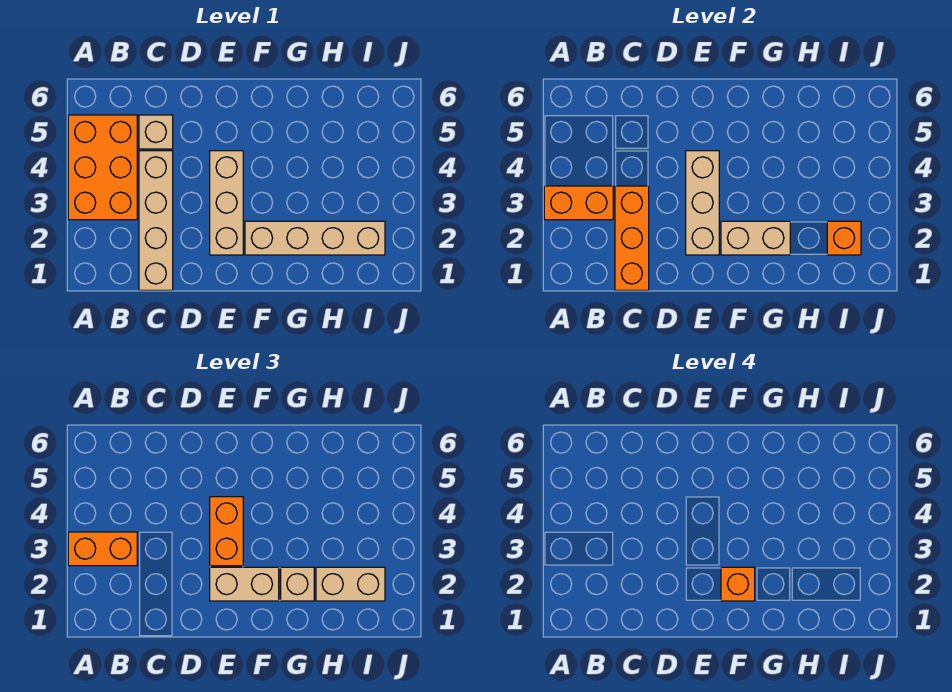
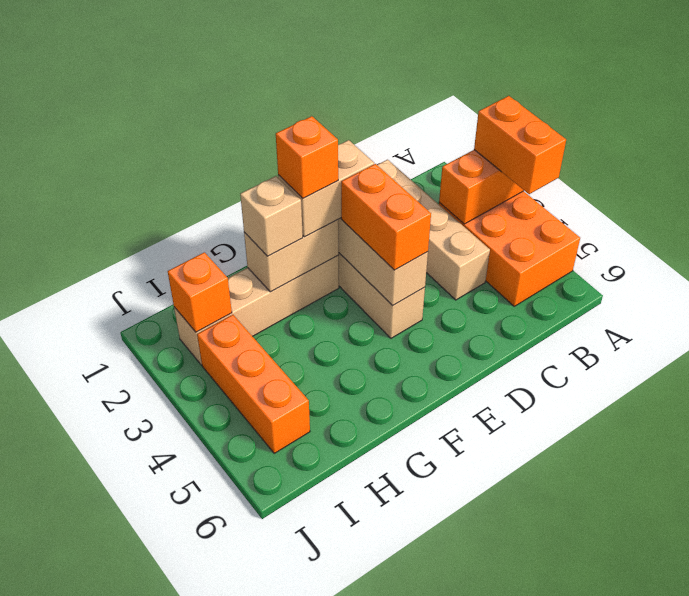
orange 1x2 brick [68,532,137,566] -> orange 1x2 brick turned to [474,96,566,194]
orange 1x3 brick [615,186,649,290] -> orange 1x3 brick moved to [197,315,310,453]
tan 1x1 brick [139,115,173,149] -> none
tan 1x2 brick [316,567,385,601] -> none

